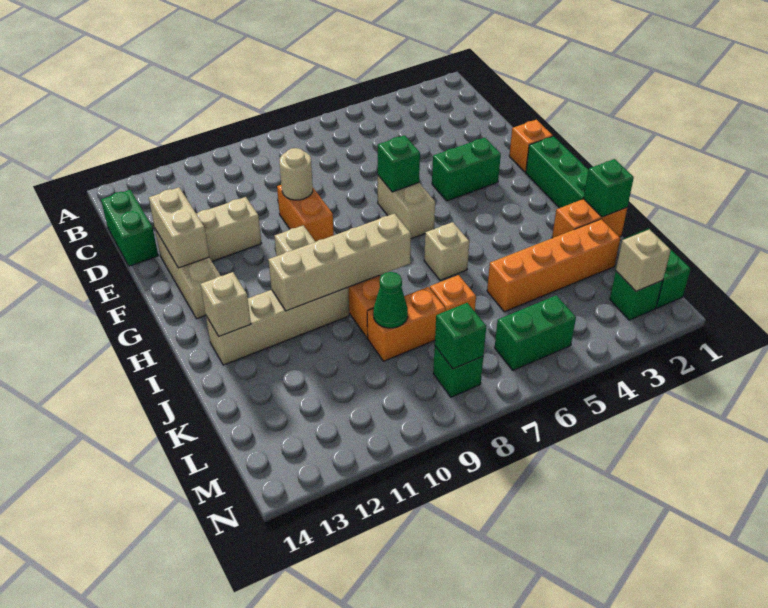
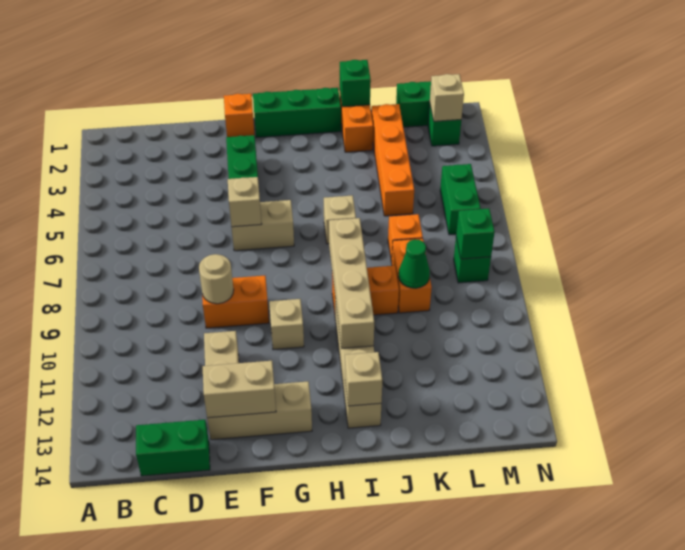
green 1x1 brick [378,135,420,192] -> tan 1x1 brick [228,177,262,227]

